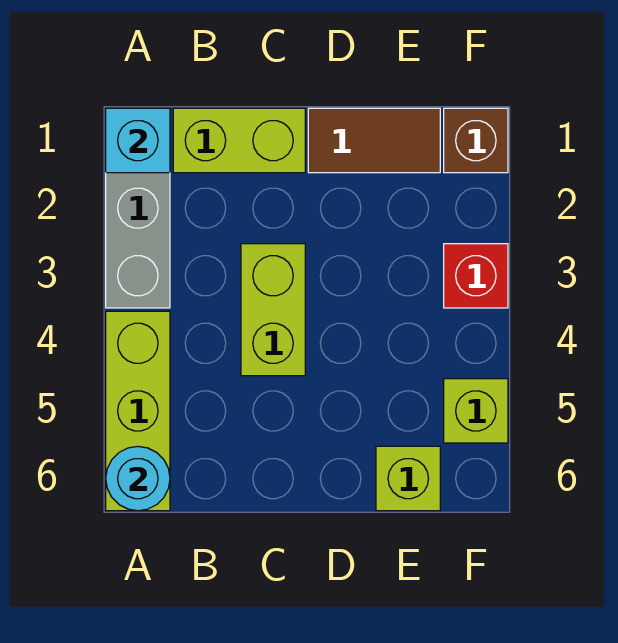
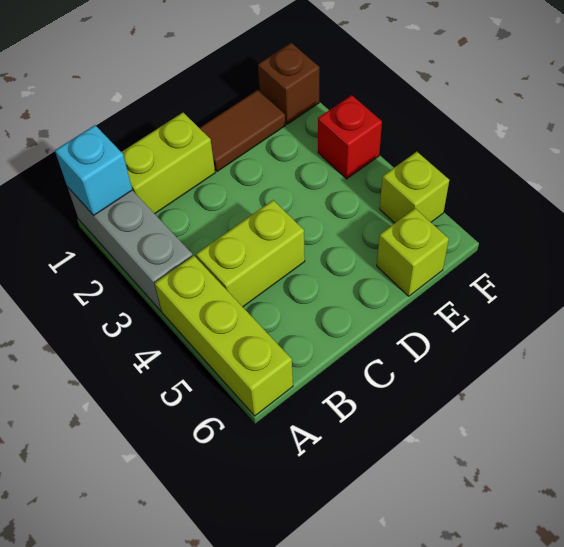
cyan 1x1 round brick [106,446,170,511] -> none
lime 1x2 brick [241,244,305,376] -> lime 1x2 brick turned to [196,200,305,307]

